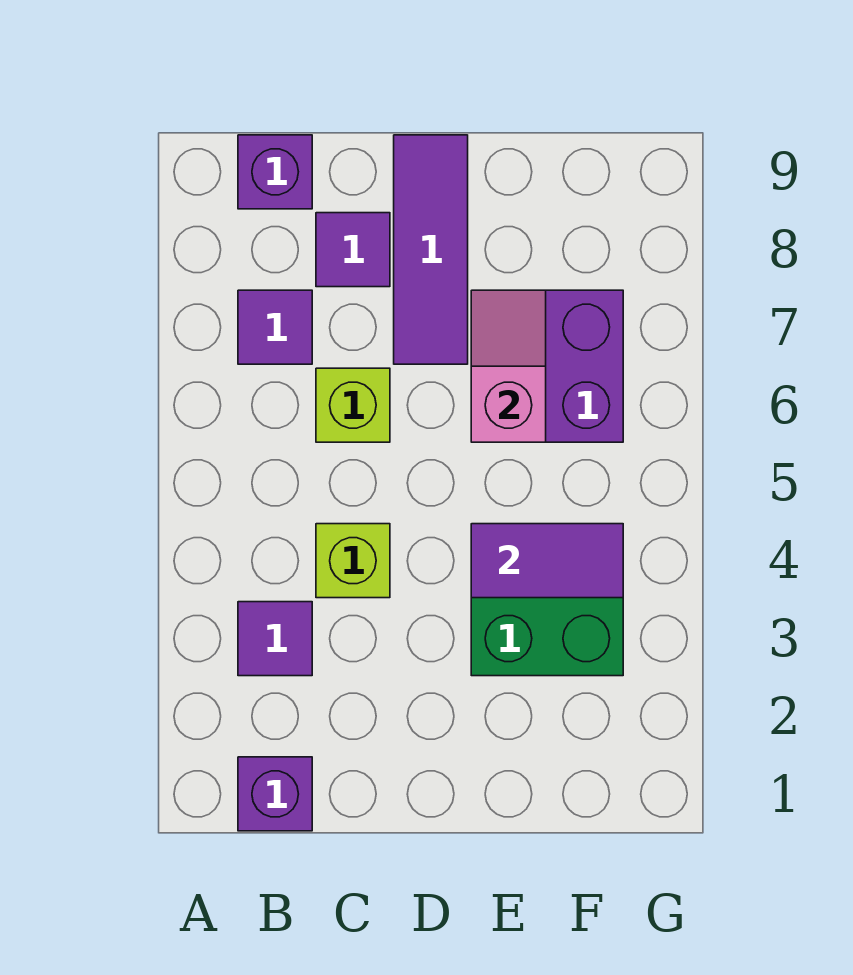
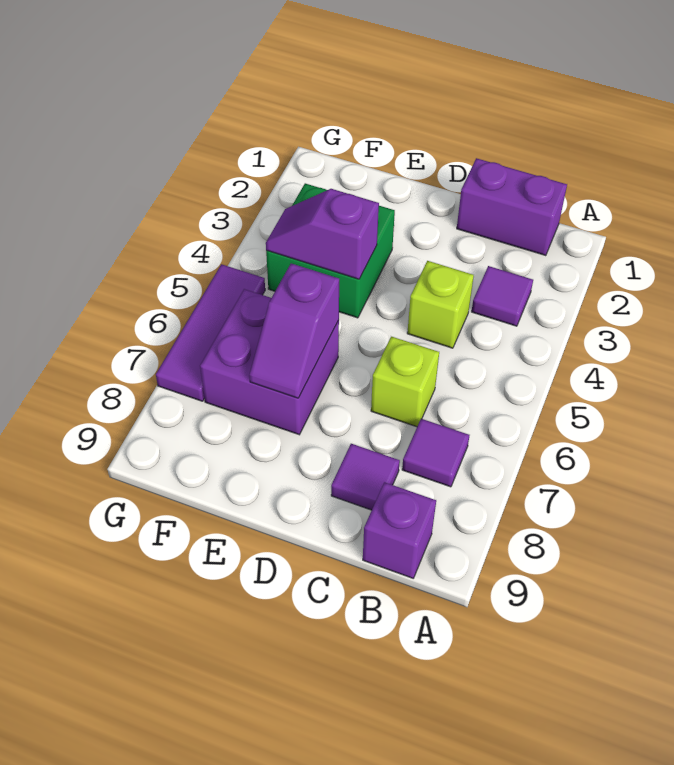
purple 1x1 brick [238,757,312,831] -> purple 1x2 brick [457,158,567,256]
purple 1x3 tile [394,135,468,364] -> purple 1x3 tile moved to [156,264,265,401]
purple 1x2 tile [471,524,623,598] -> purple 1x2 slope [266,189,379,279]
pink 1x2 slope [471,290,546,442] -> purple 1x2 slope [249,263,339,398]

